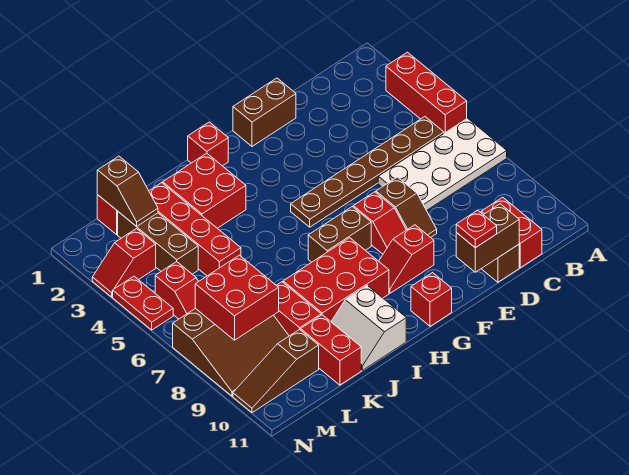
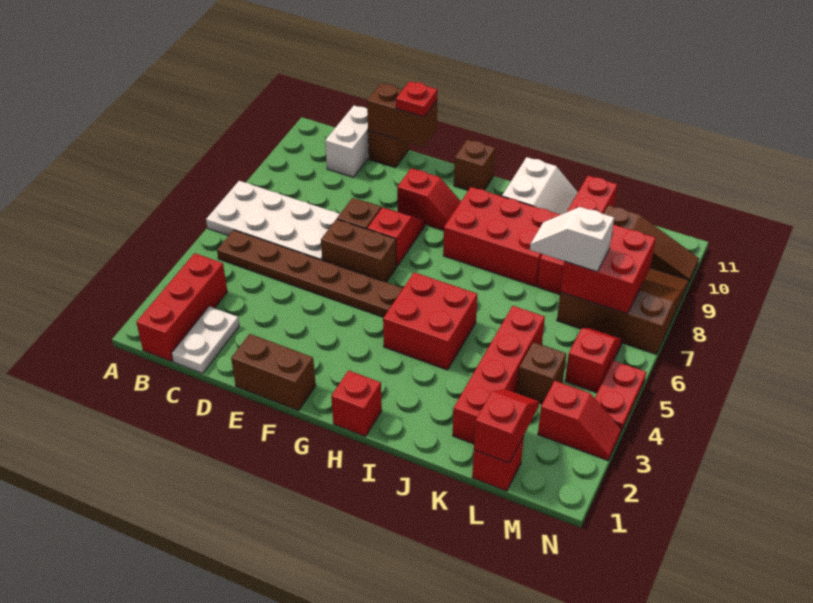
red 1x3 brick [386,52,467,133] -> red 1x3 brick moved to [136,253,227,362]
none -> white 1x2 plate [172,306,239,374]
red 1x2 brick [481,197,542,268] -> white 1x2 brick [325,106,369,177]
brown 1x2 brick [308,207,371,262] -> brown 1x2 brick moved to [321,219,396,282]
red 1x1 brick [411,273,452,326] -> brown 1x1 brick [454,139,495,190]
red 2x2 brick [163,153,246,228] -> red 2x2 brick moved to [383,272,477,370]
none -> white 1x2 slope [530,207,614,272]
brown 1x2 slope [97,156,158,227] -> red 1x2 slope [474,389,539,463]
brown 1x3 brick [118,212,198,274] -> brown 1x1 brick [517,342,566,404]

